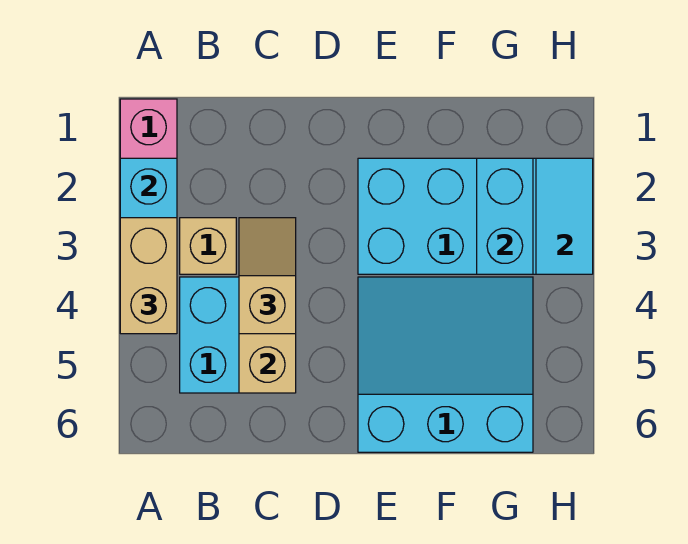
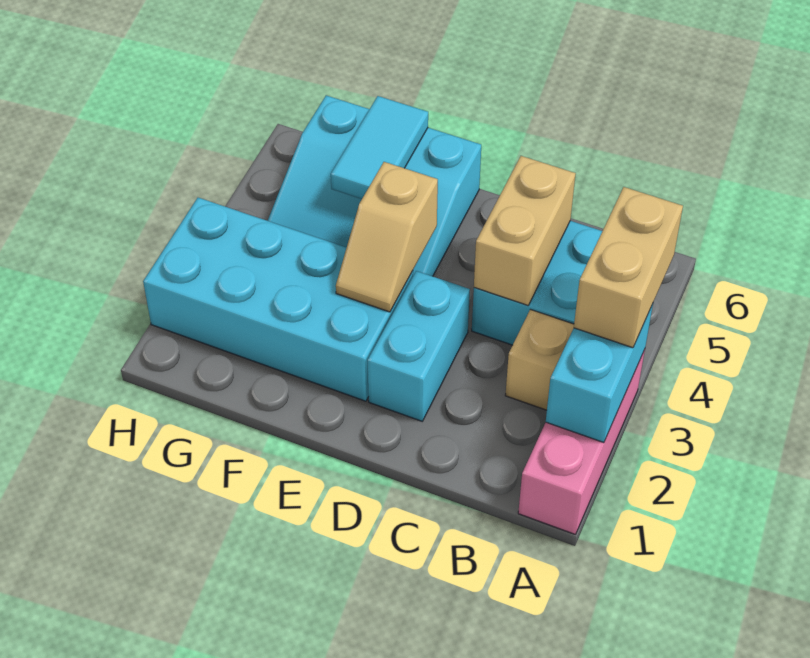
tan 1x2 slope [239,218,296,334] -> tan 1x2 slope moved to [336,162,438,312]
cyan 1x2 brick [477,158,533,274] -> cyan 1x2 brick moved to [368,271,470,421]
cyan 1x2 tile [536,158,593,274] -> cyan 1x2 tile moved to [331,96,428,199]

